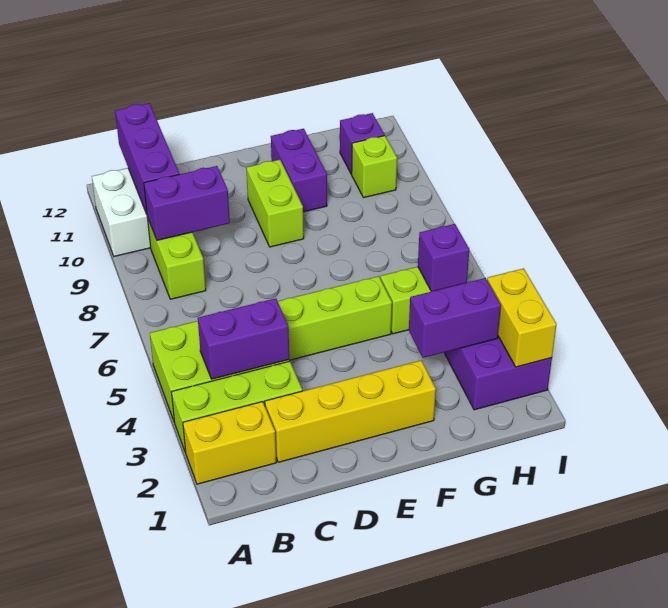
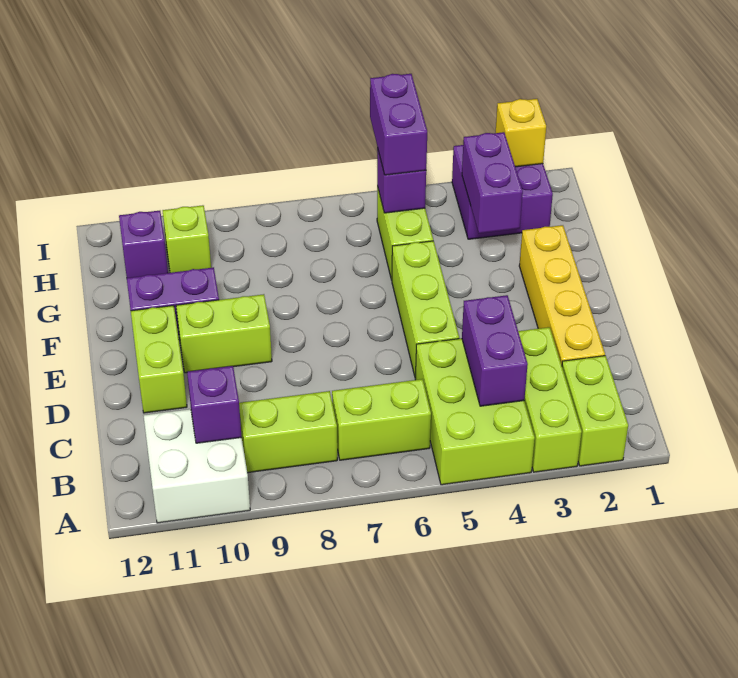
yellow 1x2 brick [183,402,276,484] -> lime 1x2 brick [562,356,628,466]
none -> lime 1x2 brick [332,379,431,460]
purple 1x2 brick [144,166,230,240] -> purple 1x2 brick moved to [370,74,427,175]
purple 1x3 brick [115,103,179,214] -> purple 1x1 brick [187,366,242,443]
none -> lime 1x2 brick [131,305,187,413]
yellow 1x2 brick [487,268,556,367] -> yellow 1x1 brick [496,99,546,167]

